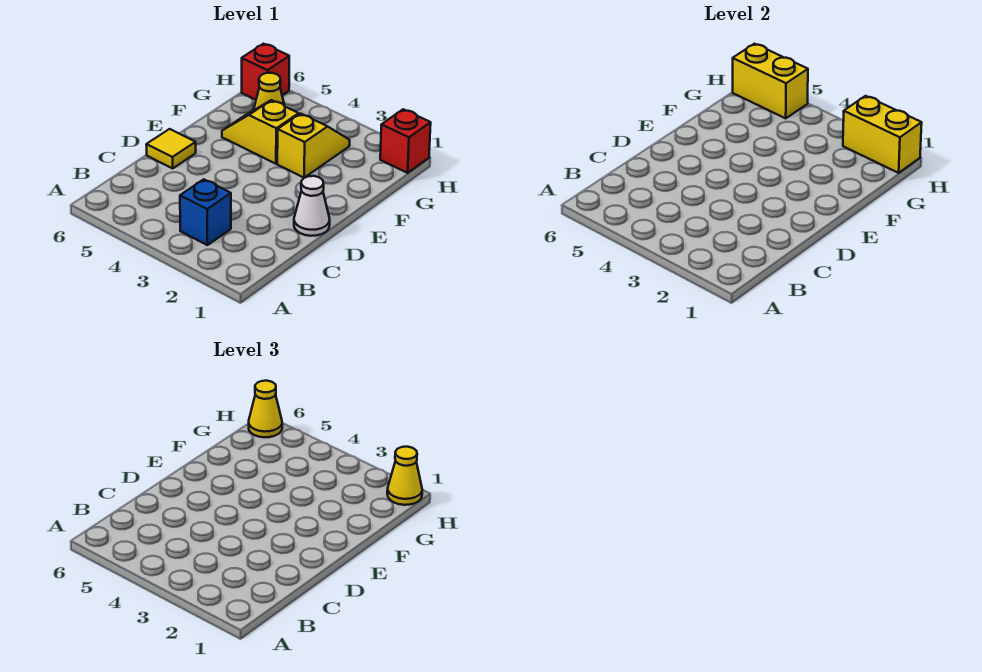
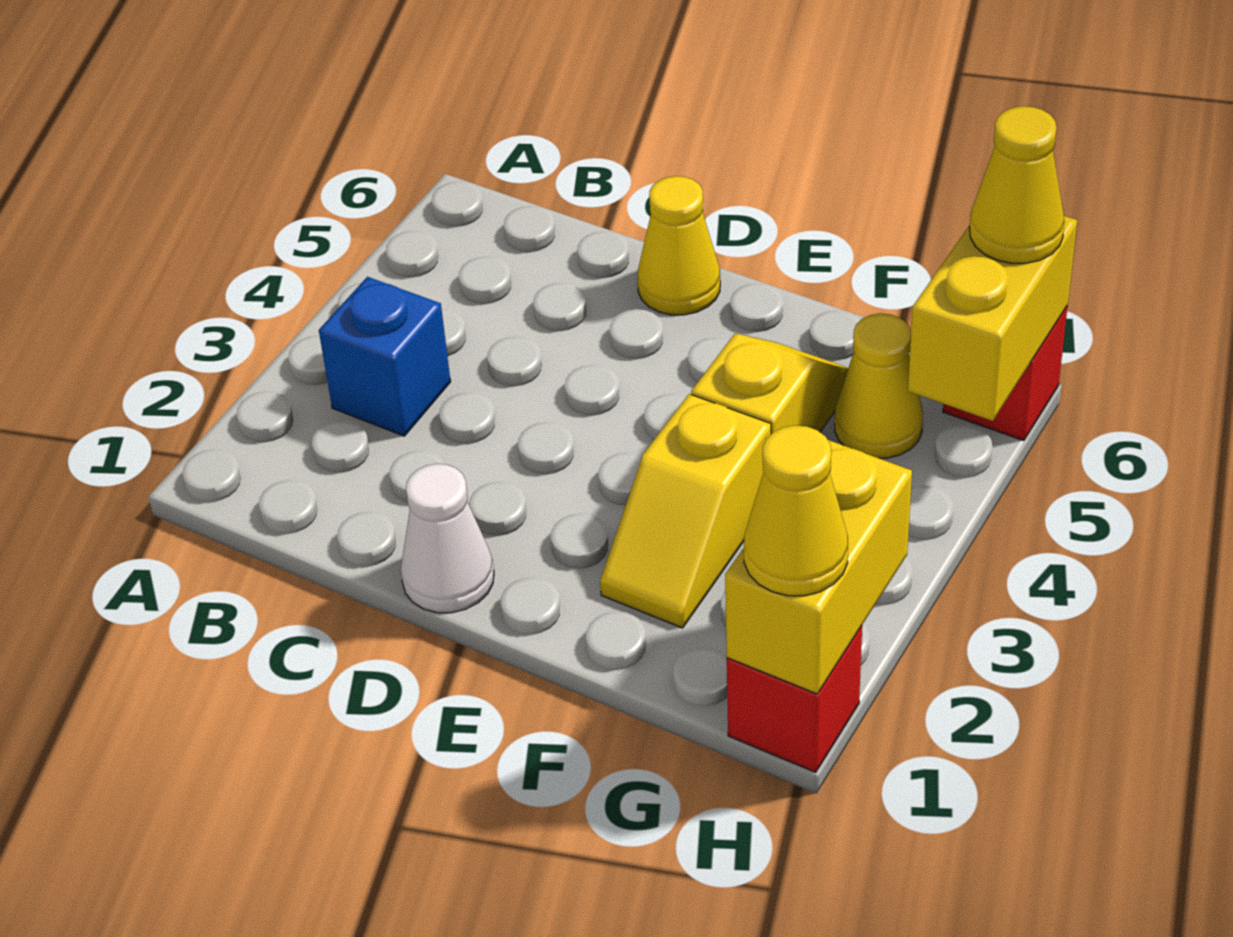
yellow 1x1 tile [146,129,196,168] -> yellow 1x1 cone [638,176,720,315]
yellow 1x2 slope [277,114,350,178] -> yellow 1x2 slope turned to [600,394,771,628]

